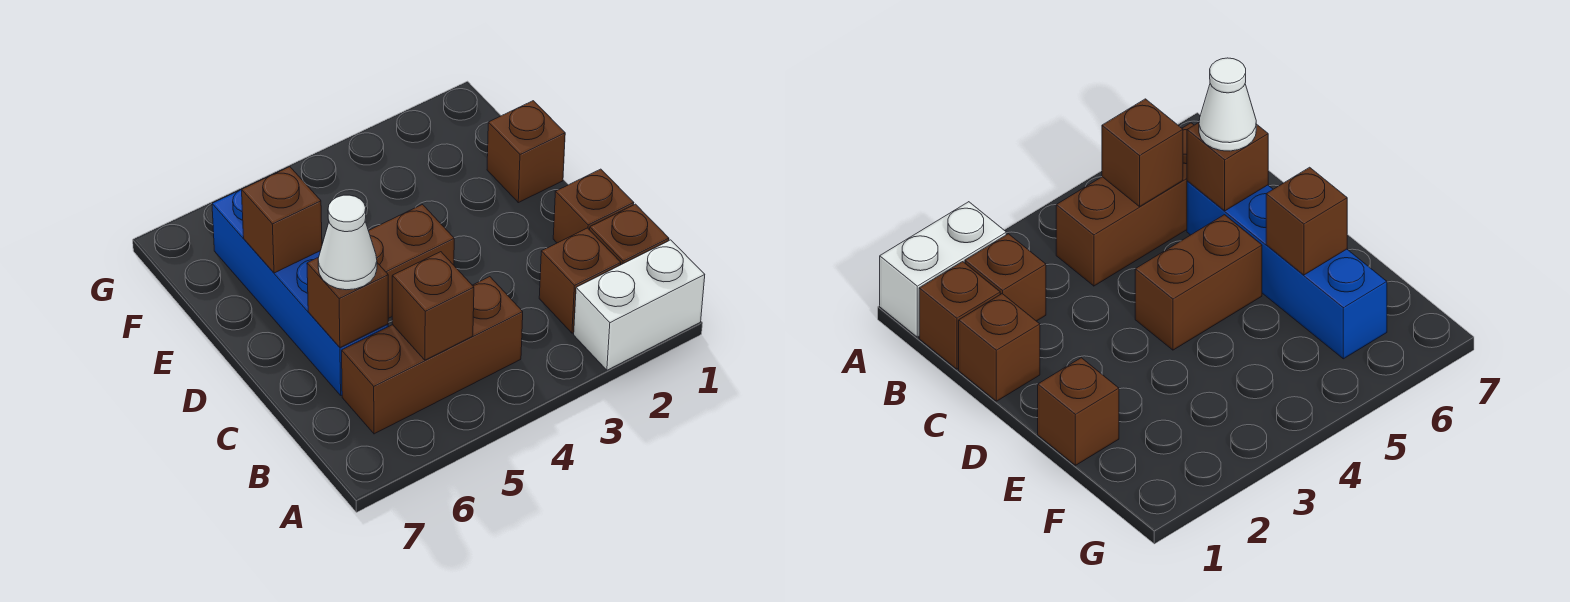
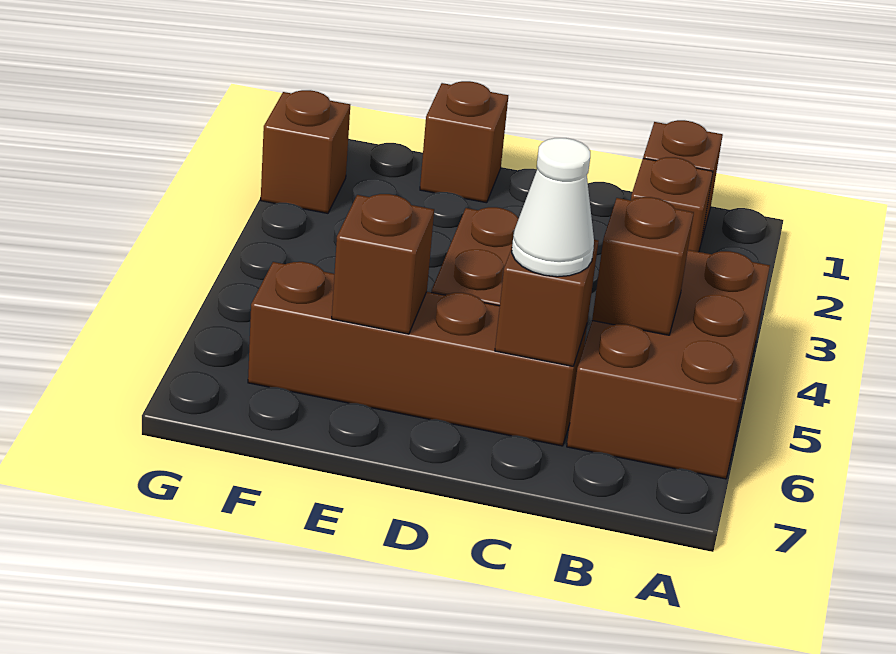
white 1x2 brick [574,240,705,370] -> none
brown 1x3 brick [342,277,523,434] -> brown 2x3 brick [567,250,770,479]
brown 1x1 brick [553,169,634,243] -> brown 1x1 brick moved to [261,90,350,213]
blue 1x4 brick [212,190,388,395] -> brown 1x4 brick [248,262,587,446]

